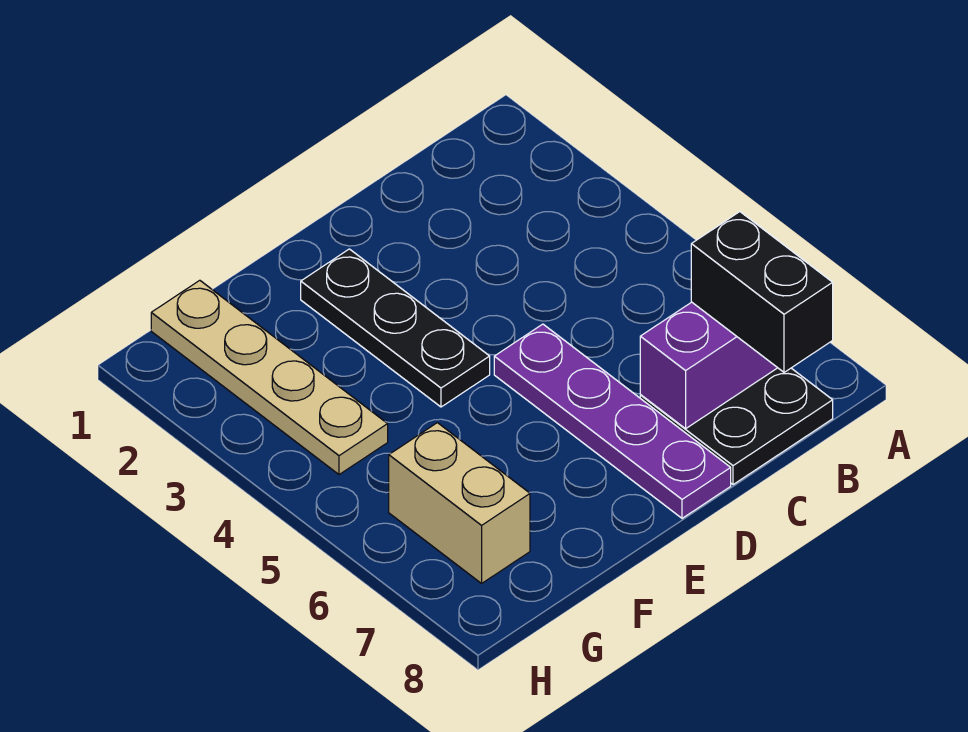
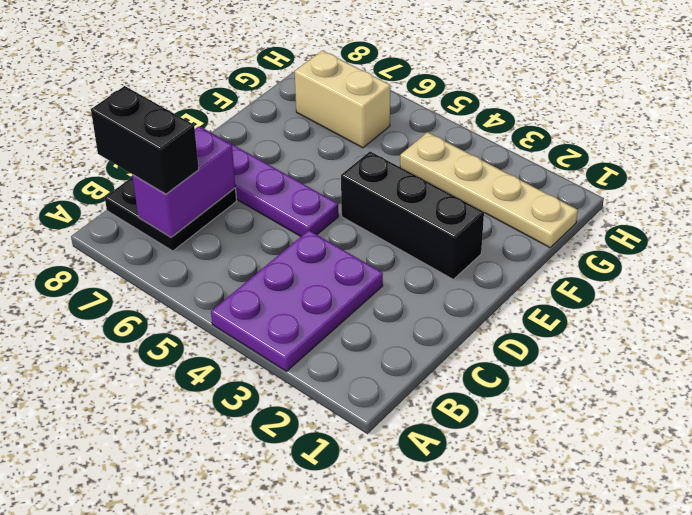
none -> purple 2x3 plate [211,230,383,371]
black 1x3 plate [301,249,490,407] -> black 1x3 brick [341,151,484,279]

